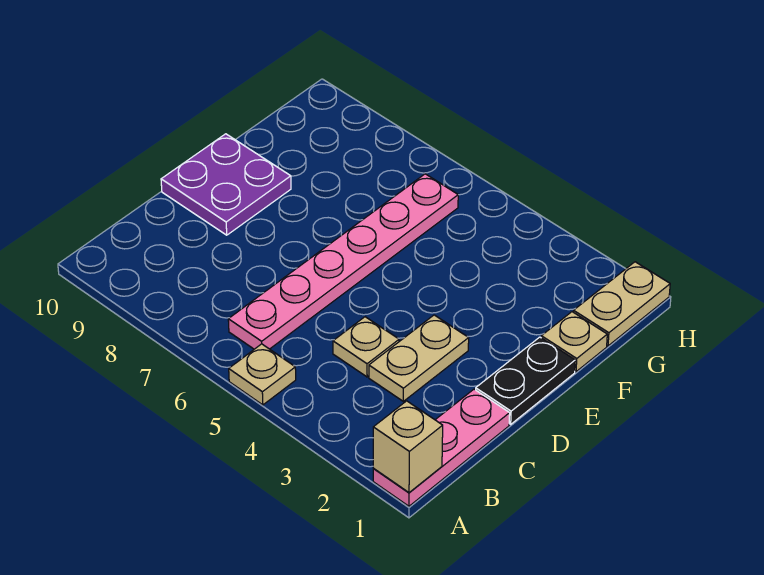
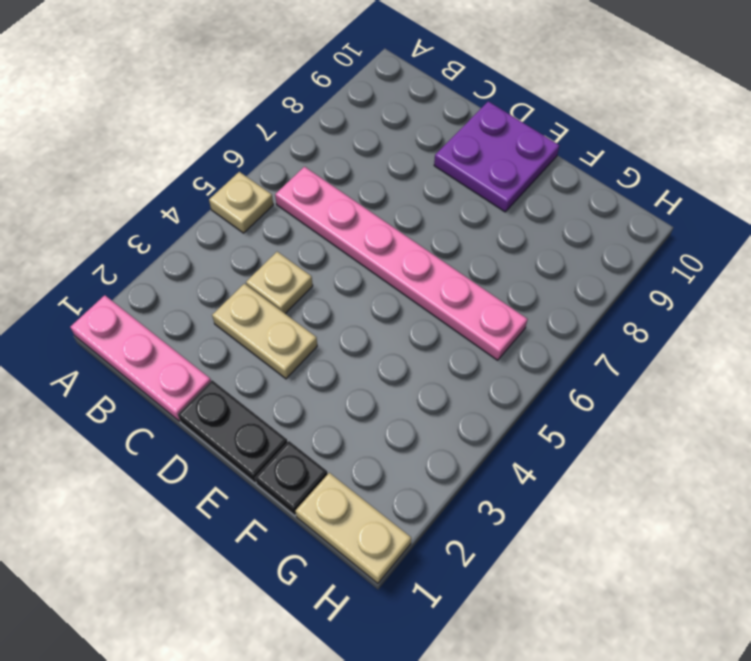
tan 1x1 brick [373,401,443,493] -> none
tan 1x1 plate [541,312,607,372] -> black 1x1 plate [255,441,328,515]

